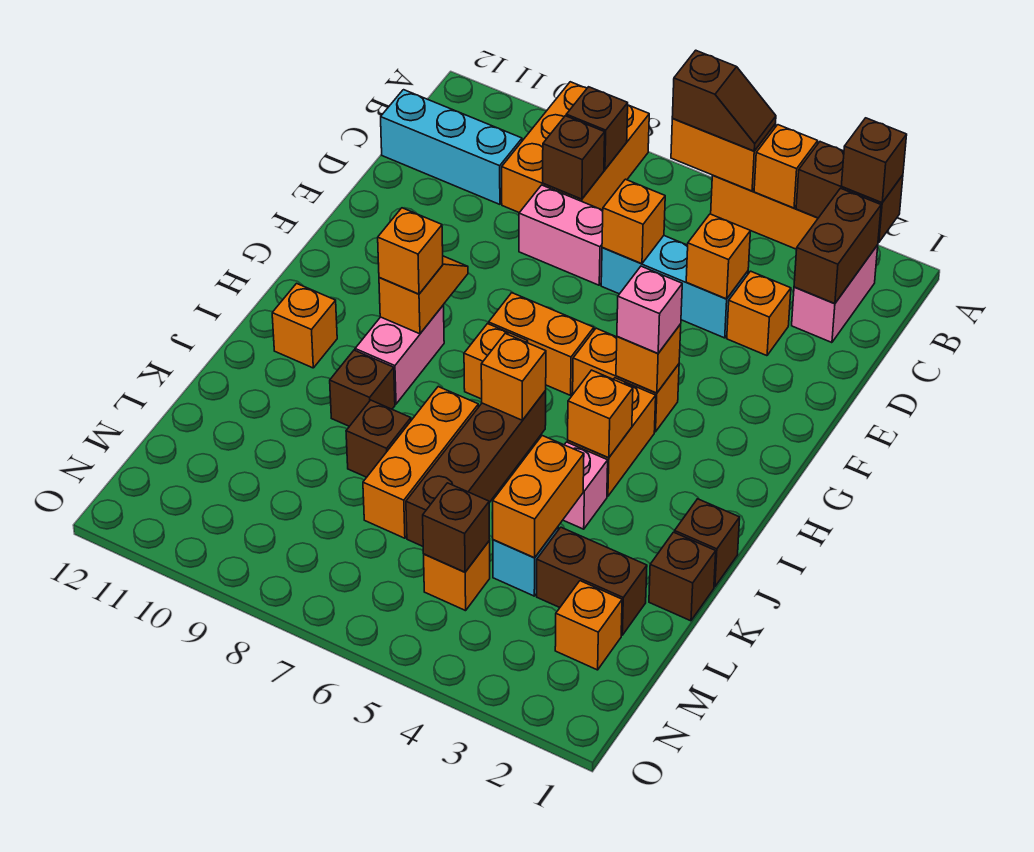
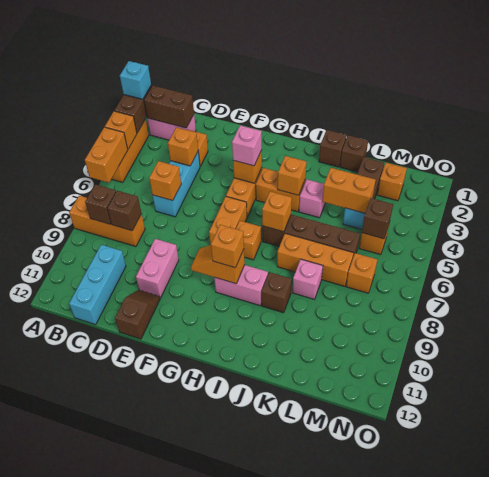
brown 1x1 brick [841,118,907,203] -> cyan 1x1 brick [120,61,151,99]
brown 1x2 slope [672,50,776,151] -> brown 1x2 slope moved to [115,290,160,339]
orange 2x3 brick [502,82,649,213] -> orange 1x3 brick [69,196,145,247]
pink 1x2 brick [519,185,603,285] -> pink 1x2 brick moved to [136,239,179,298]
orange 1x1 brick [272,283,337,368] -> orange 1x1 brick moved to [346,253,377,293]
brown 1x1 brick [346,400,411,477] -> pink 1x1 brick [293,259,323,299]

